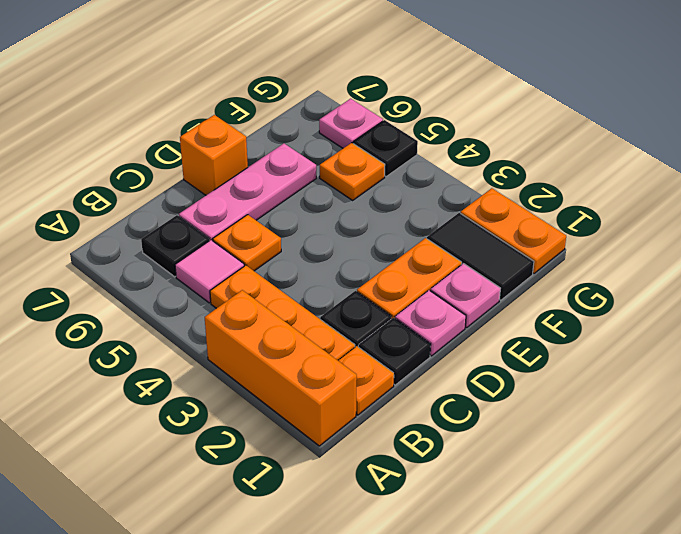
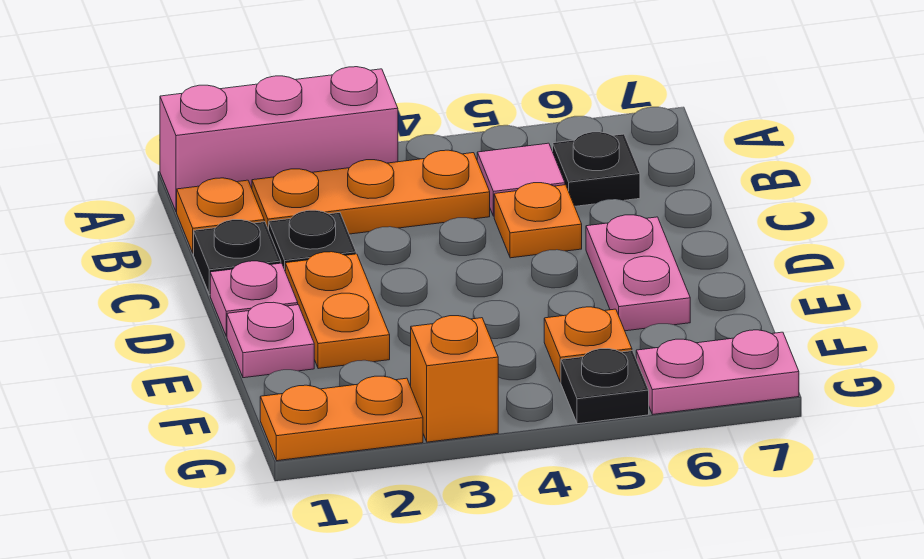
orange 1x3 brick [205,290,357,446] -> pink 1x3 brick [160,67,398,212]
pink 1x3 plate [179,143,316,241] -> pink 1x2 plate [586,215,690,331]
orange 1x1 brick [180,115,248,195] -> orange 1x1 brick moved to [411,316,498,442]
black 1x2 tile [427,213,534,300] -> none
pink 1x1 plate [319,99,383,148] -> pink 1x2 plate [636,330,799,415]

